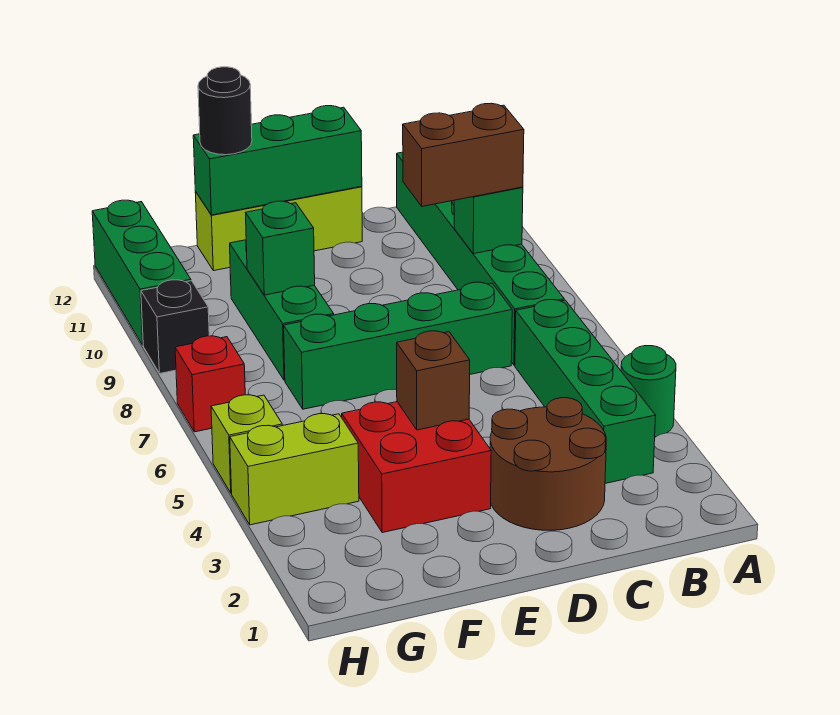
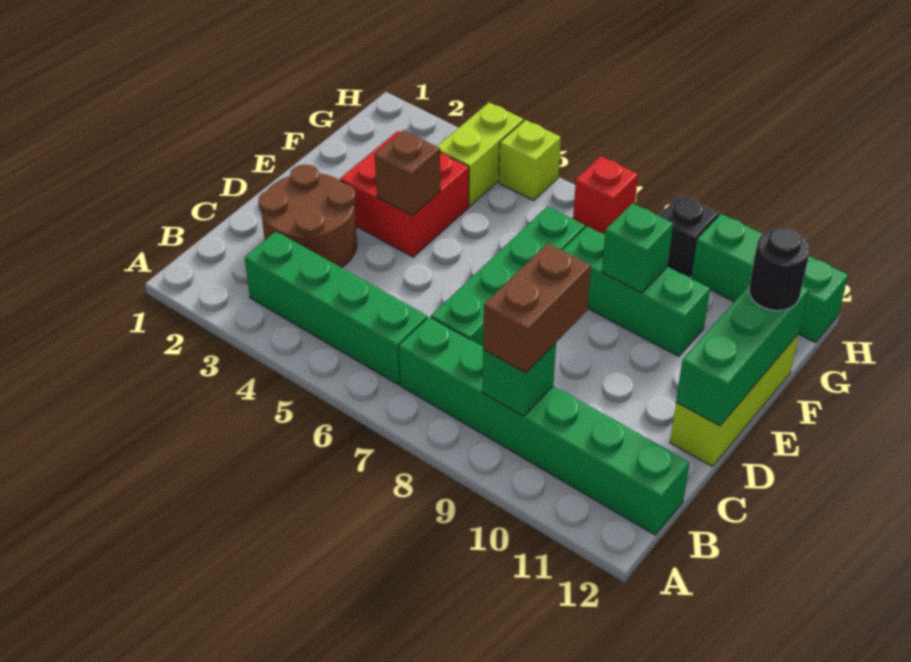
green 1x1 round brick [621,346,676,437] -> none

